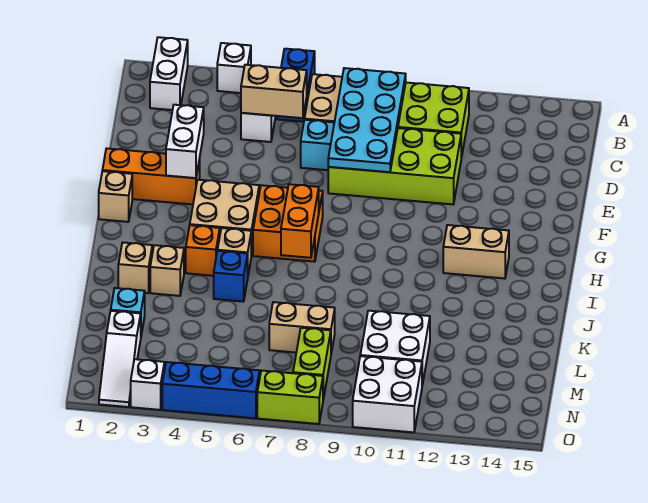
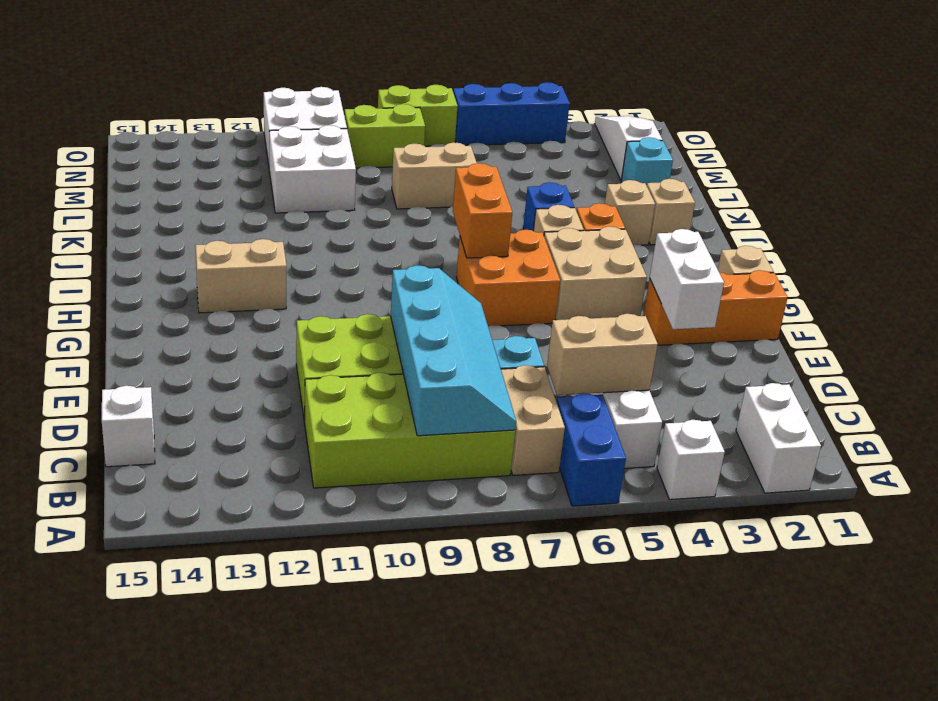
cyan 2x4 plate [328,68,406,172] -> cyan 2x4 slope [391,265,516,436]
lime 1x2 brick [293,328,331,399] -> lime 1x2 brick turned to [344,104,425,168]
white 1x1 brick [131,359,165,410] -> white 1x1 brick moved to [102,386,155,467]

